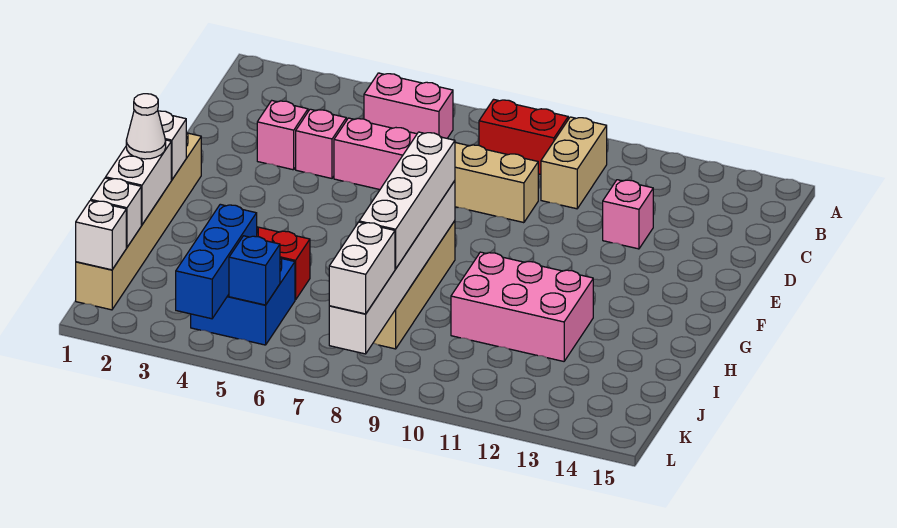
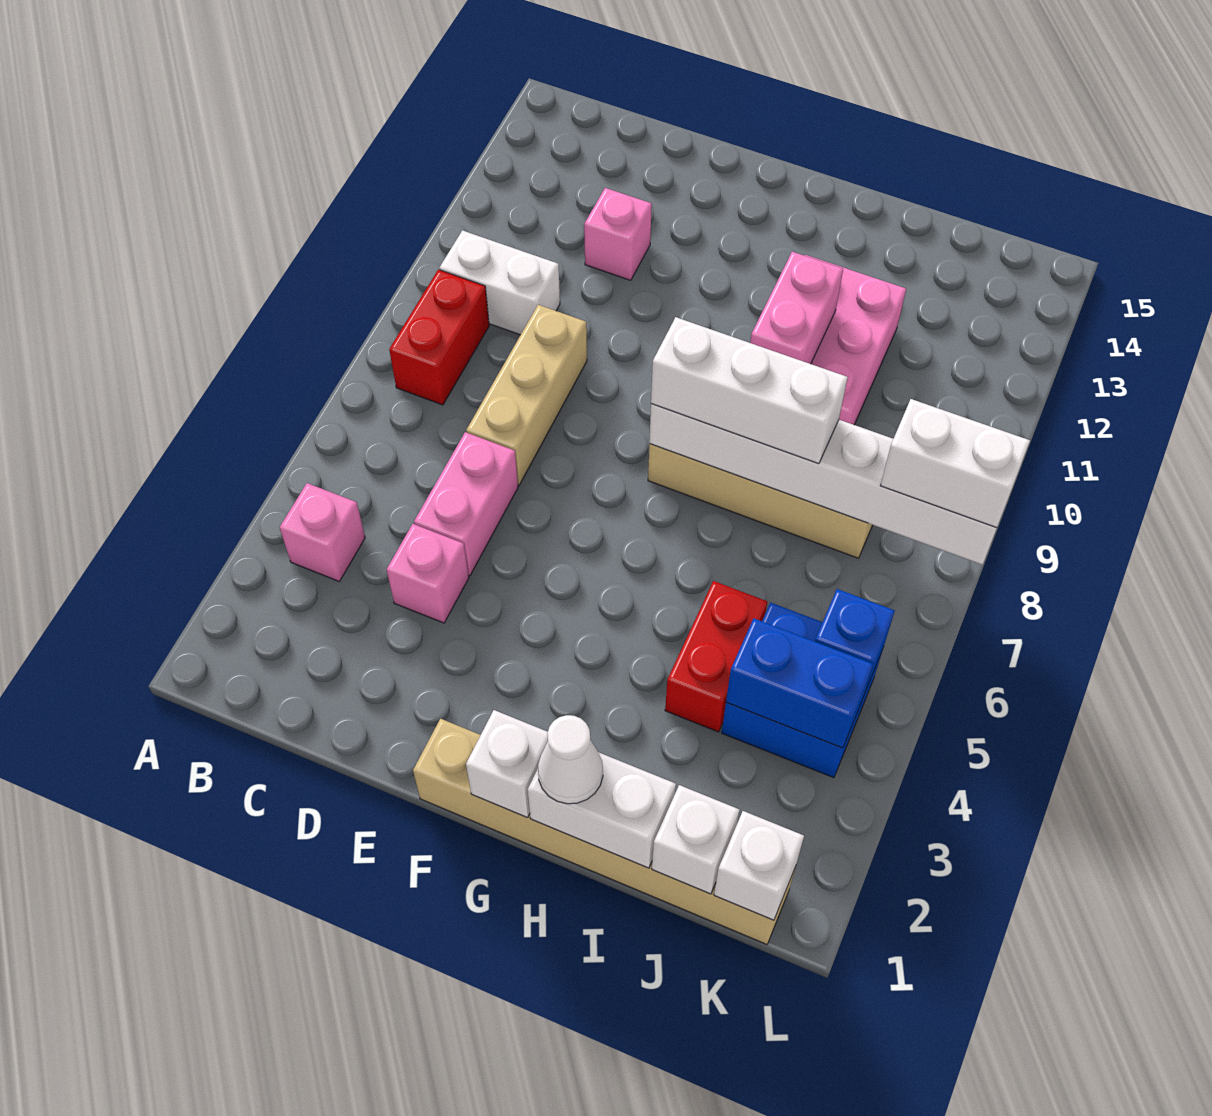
pink 1x2 brick [364,73,453,138] -> pink 1x2 brick moved to [750,252,843,364]
tan 1x2 brick [541,117,607,209] -> white 1x2 brick [440,231,560,335]
pink 1x1 brick [257,101,308,170] -> pink 1x1 brick moved to [280,483,365,581]
white 1x4 brick [359,132,455,269] -> white 1x3 brick [651,317,848,464]
blue 1x3 brick [176,204,257,319] -> blue 1x2 brick [726,618,873,748]

